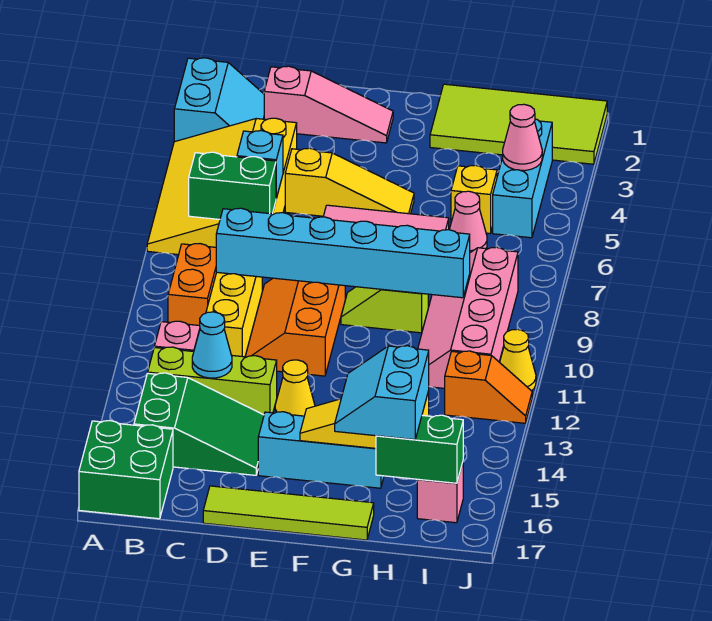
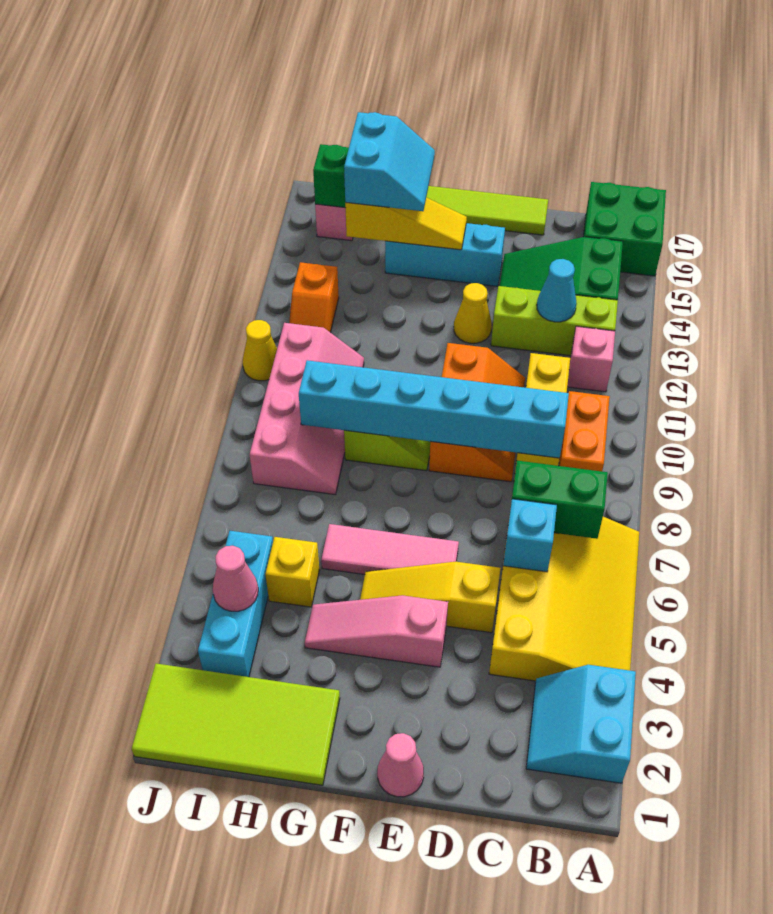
pink 1x3 slope [264,66,393,143] -> pink 1x3 slope moved to [305,595,448,667]
pink 1x1 cone [449,191,487,253] -> pink 1x1 cone moved to [377,733,424,797]
orange 1x2 slope [445,351,532,423] -> orange 1x2 slope turned to [289,262,339,333]

